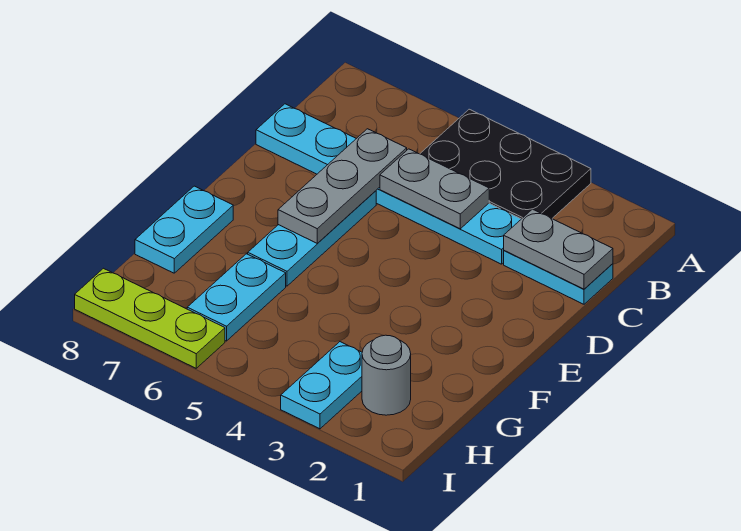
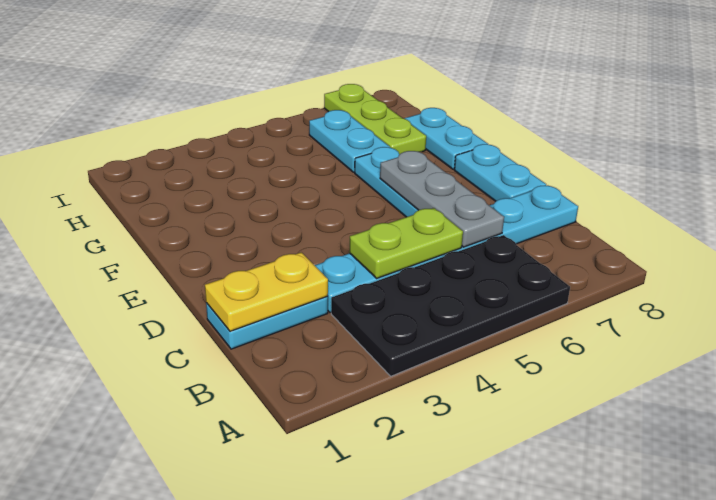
black 2x3 plate [420,109,591,219] -> black 2x4 plate [331,235,570,376]
grey 1x2 plate [504,209,613,289] -> yellow 1x2 plate [205,252,328,331]
grey 1x2 plate [380,149,489,229] -> lime 1x2 plate [349,208,463,278]
grey 1x1 round brick [362,335,411,415] -> none
cyan 1x2 plate [281,342,362,429] -> cyan 1x2 plate moved to [454,144,546,201]
lime 1x3 plate [75,268,225,368] -> lime 1x3 plate turned to [324,84,426,154]

